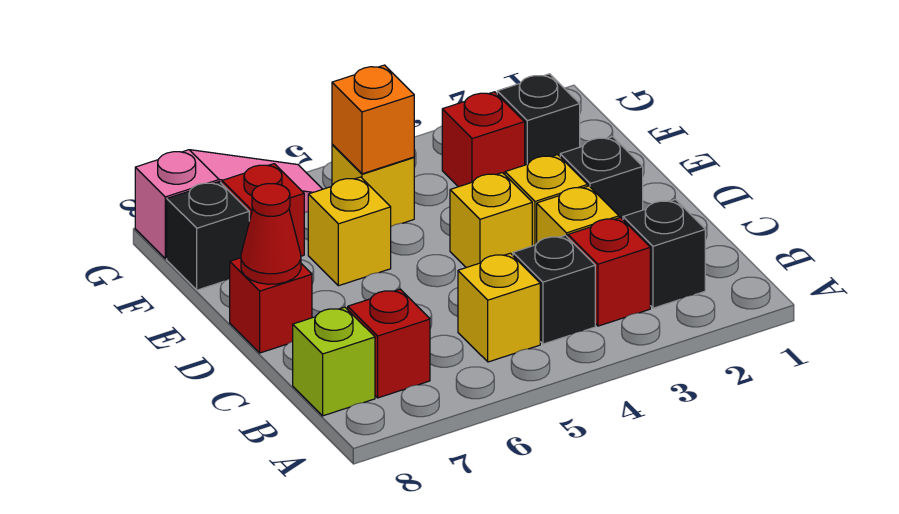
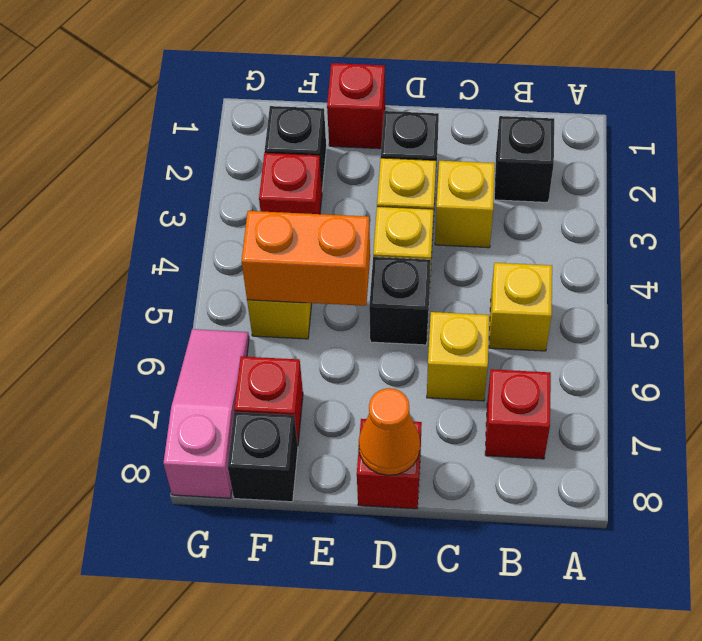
red 1x1 brick [568,217,650,326] -> red 1x1 brick moved to [327,63,385,149]
black 1x1 brick [513,235,595,344] -> black 1x1 brick moved to [369,257,431,345]
lime 1x1 brick [293,307,375,416] -> none
red 1x1 cone [241,184,301,284] -> orange 1x1 cone [359,388,420,475]
yellow 1x1 brick [308,177,391,286] -> yellow 1x1 brick moved to [427,312,490,401]
orange 1x1 brick [332,65,414,174] -> orange 1x2 brick [242,211,370,306]

